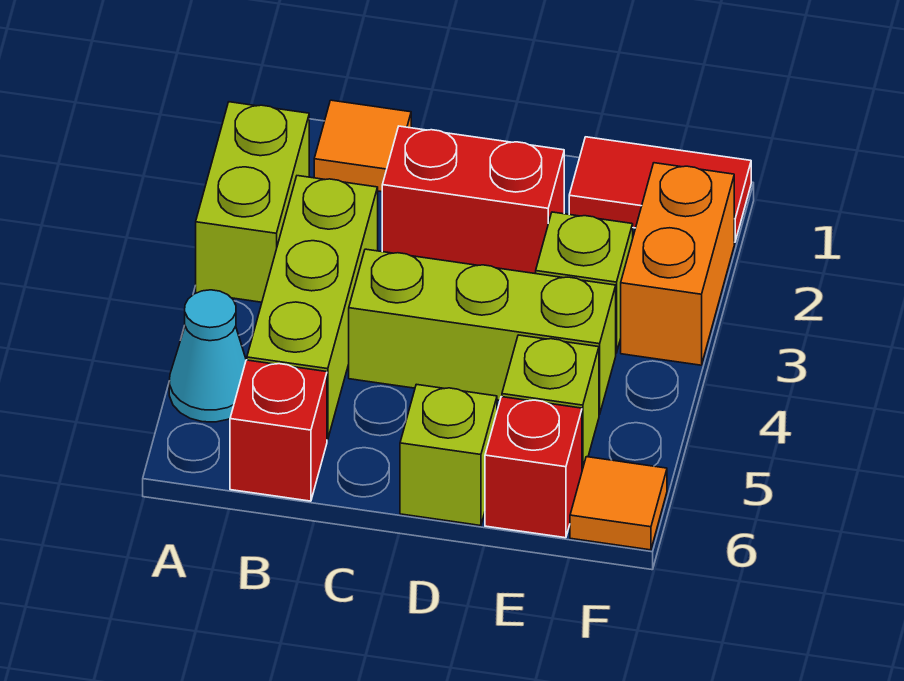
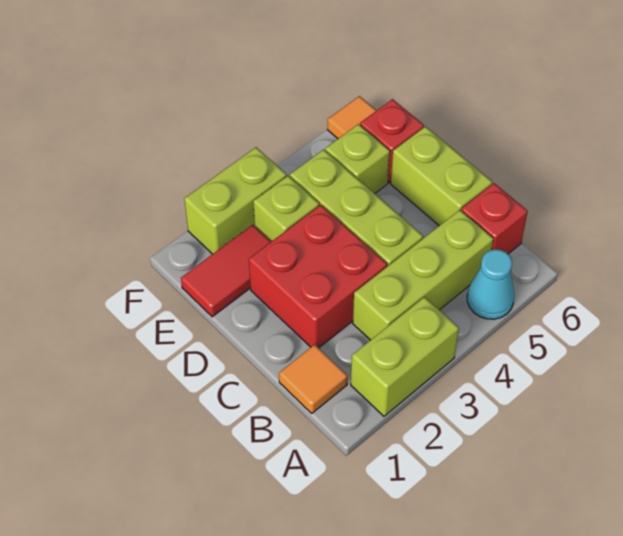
red 1x2 brick [382,126,564,274] -> red 2x2 brick [249,205,387,348]
lime 1x1 brick [400,384,497,526] -> lime 1x2 brick [391,127,492,226]
red 1x2 tile [569,137,751,242] -> red 1x2 tile turned to [181,225,271,317]
orange 1x2 brick [621,163,734,365] -> lime 1x2 brick [184,147,287,254]

